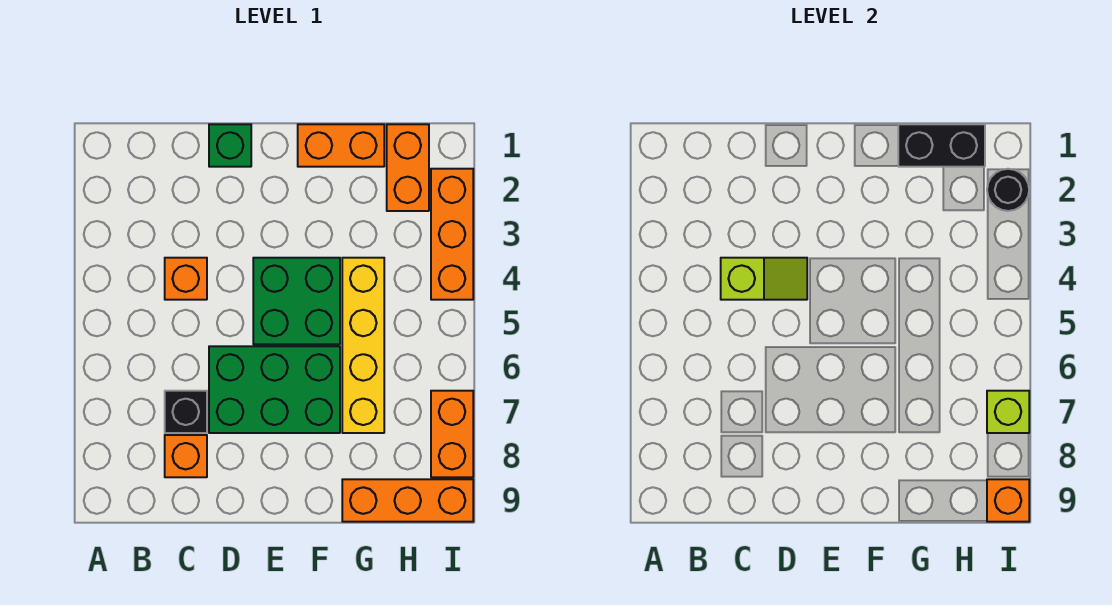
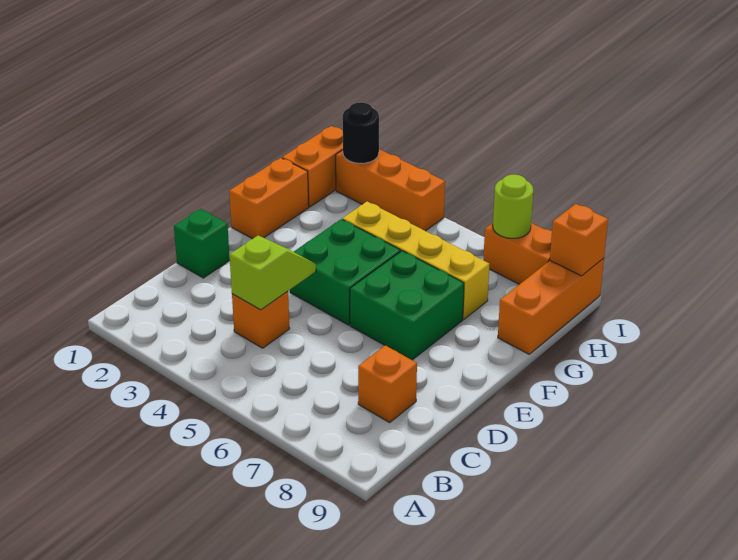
black 1x1 brick [165,391,207,433] -> none
green 2x3 brick [209,346,340,433] -> green 2x2 brick [350,251,464,360]
black 1x2 brick [898,124,985,167] -> none
orange 1x2 brick [387,124,429,211] -> orange 1x2 brick turned to [282,126,343,207]
lime 1x1 brick [987,391,1029,433] -> lime 1x1 round brick [493,174,533,238]

